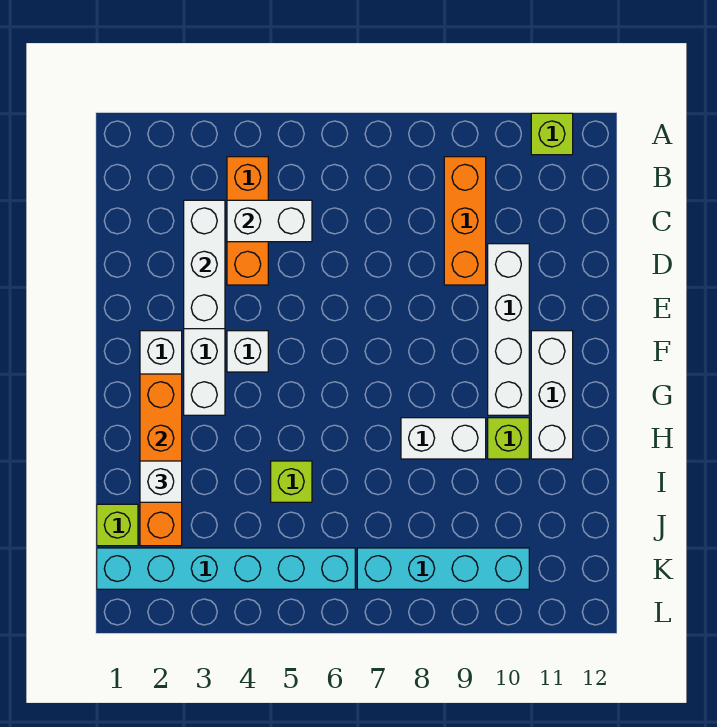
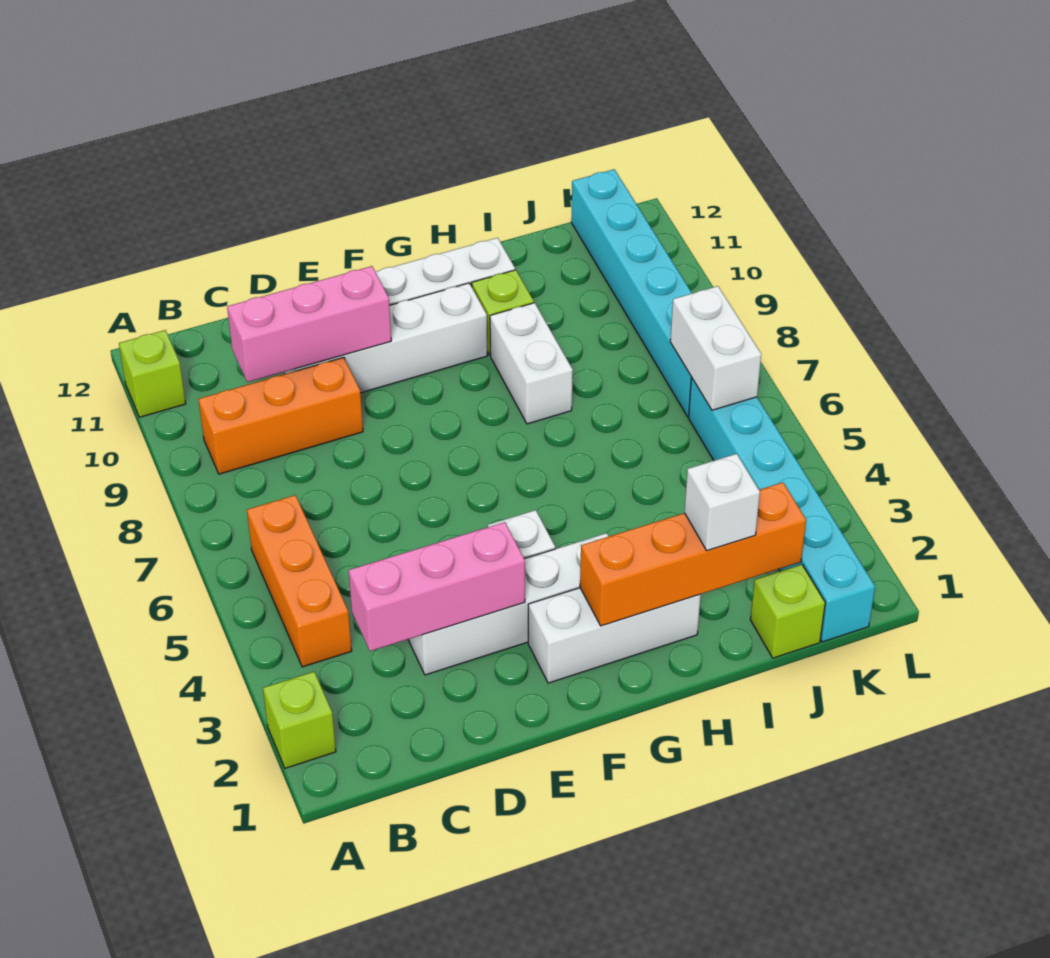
orange 1x3 brick [227,157,268,285] -> orange 1x3 brick turned to [247,495,352,667]
white 1x3 brick [184,200,225,329] -> pink 1x3 brick [349,522,525,651]
white 1x2 brick [227,200,312,242] -> white 1x2 brick moved to [670,286,761,410]
none -> pink 1x3 brick [227,266,391,382]
lime 1x1 brick [271,461,312,502] -> lime 1x1 brick moved to [263,672,336,768]
cyan 1x4 brick [357,548,529,589] -> cyan 1x6 brick [571,169,692,417]

